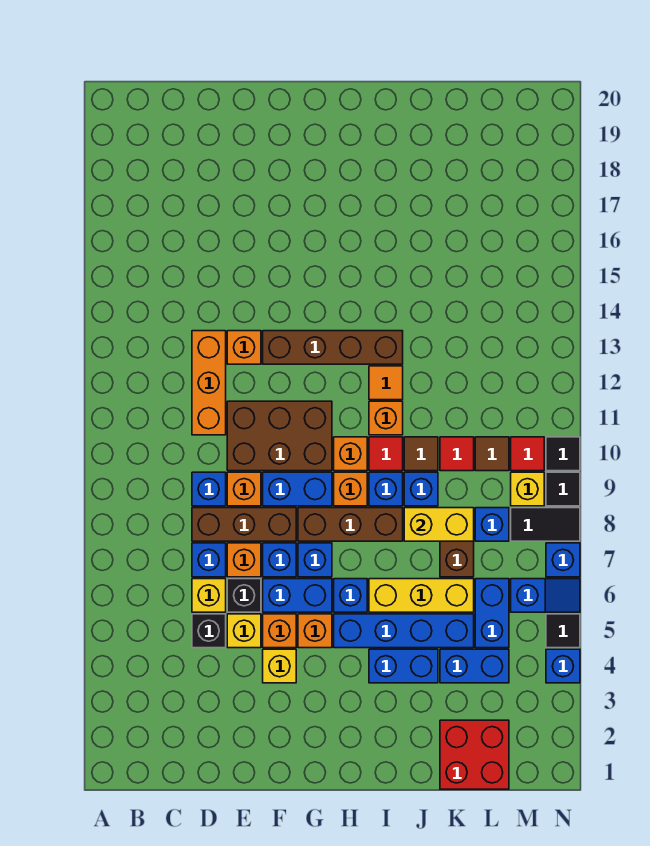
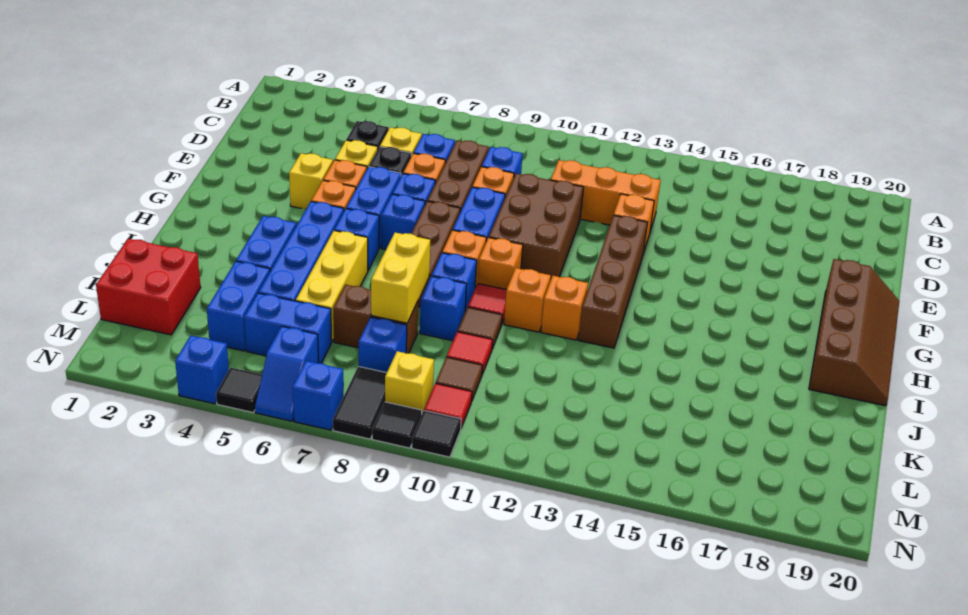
none -> brown 2x4 slope [809,259,899,406]
orange 1x1 tile [369,366,403,400] -> orange 1x1 brick [541,276,588,340]

